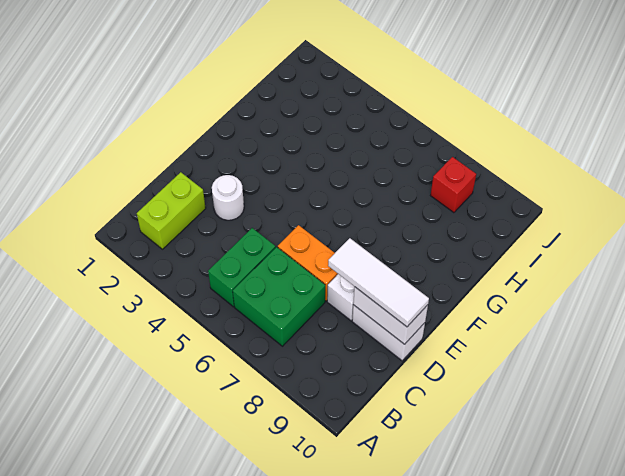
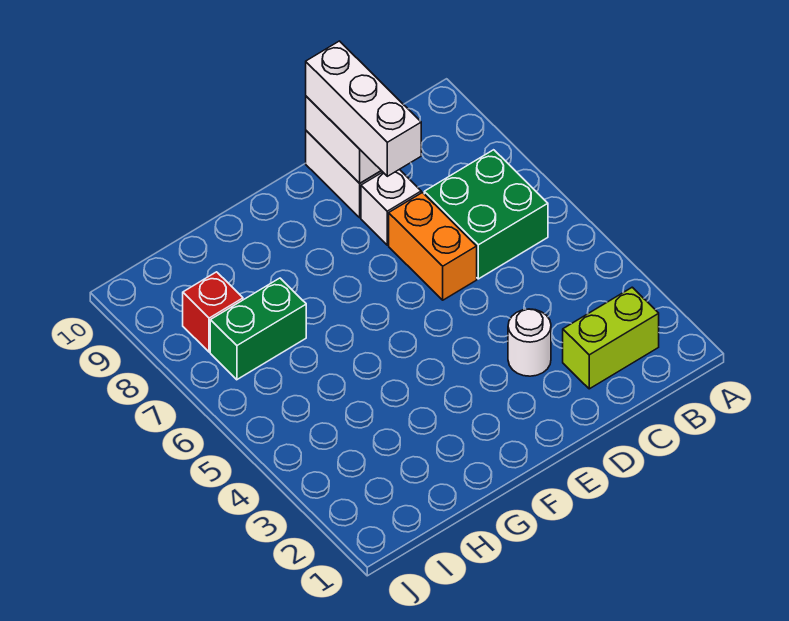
green 1x2 brick [208,228,275,307] -> green 1x2 brick moved to [210,278,306,380]
white 1x3 tile [328,238,429,327] -> white 1x3 brick [306,41,421,176]

